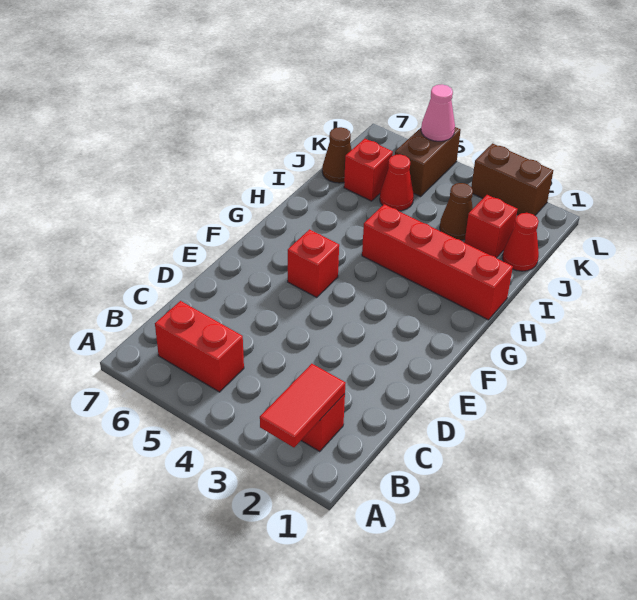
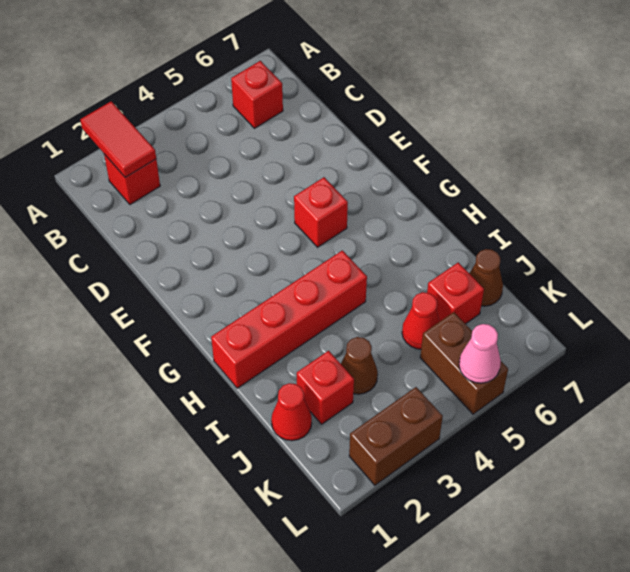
red 1x2 brick [155,301,244,392] -> red 1x1 brick [231,61,283,128]

